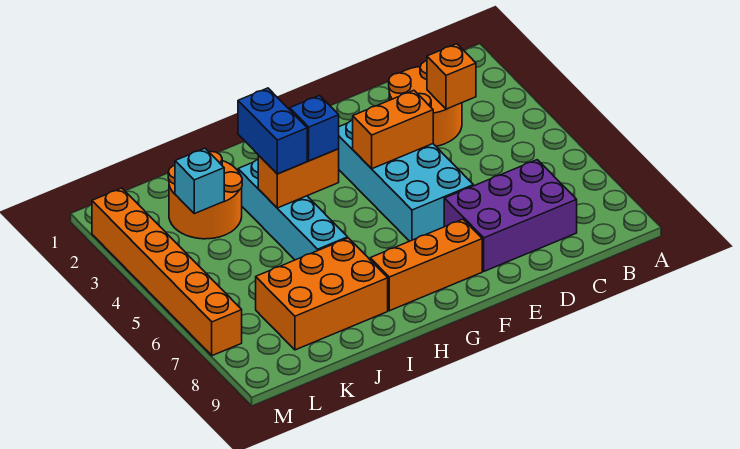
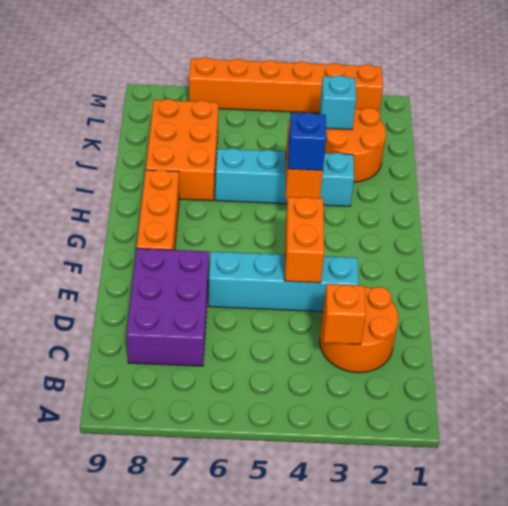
cyan 2x4 brick [339,120,473,241] -> cyan 1x4 brick [209,252,359,312]
blue 1x2 brick [238,88,307,174] -> none

